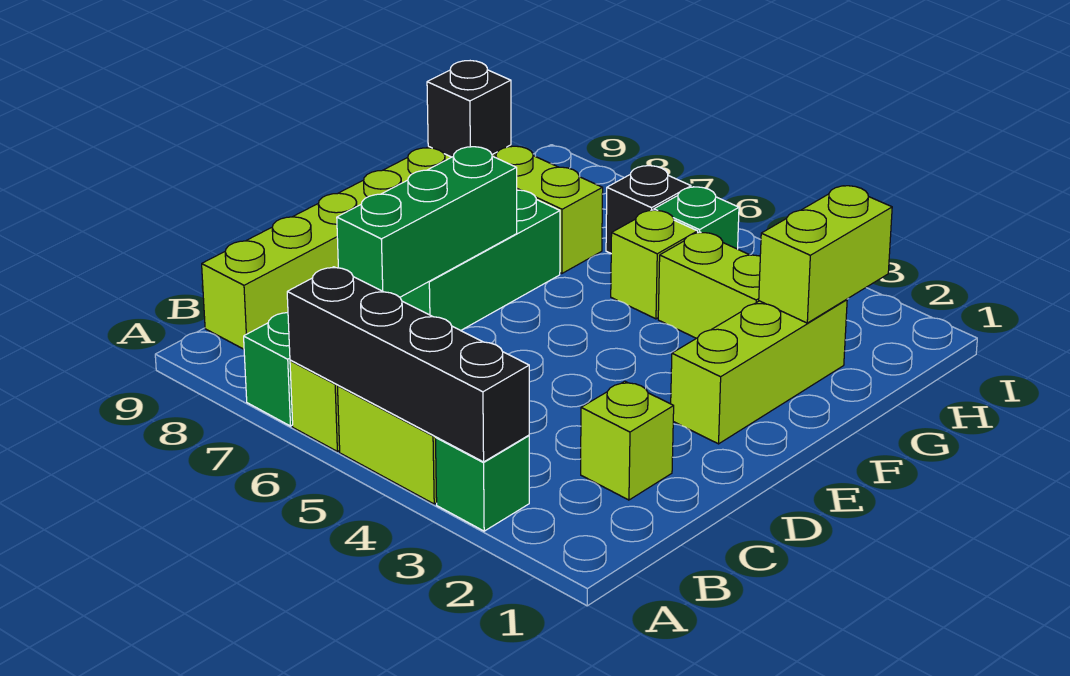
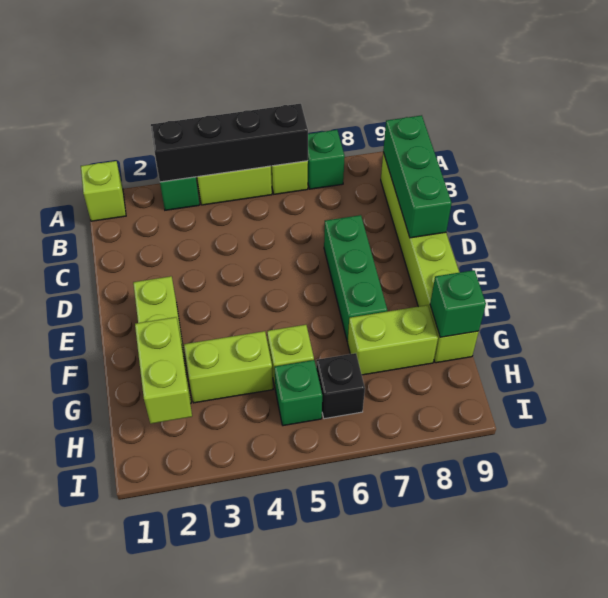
lime 1x1 brick [581,381,674,500] -> lime 1x1 brick moved to [81,161,126,221]
green 1x3 brick [337,147,517,297] -> green 1x3 brick moved to [383,115,452,238]
black 1x1 brick [427,61,511,157] -> green 1x1 brick [430,270,486,337]

